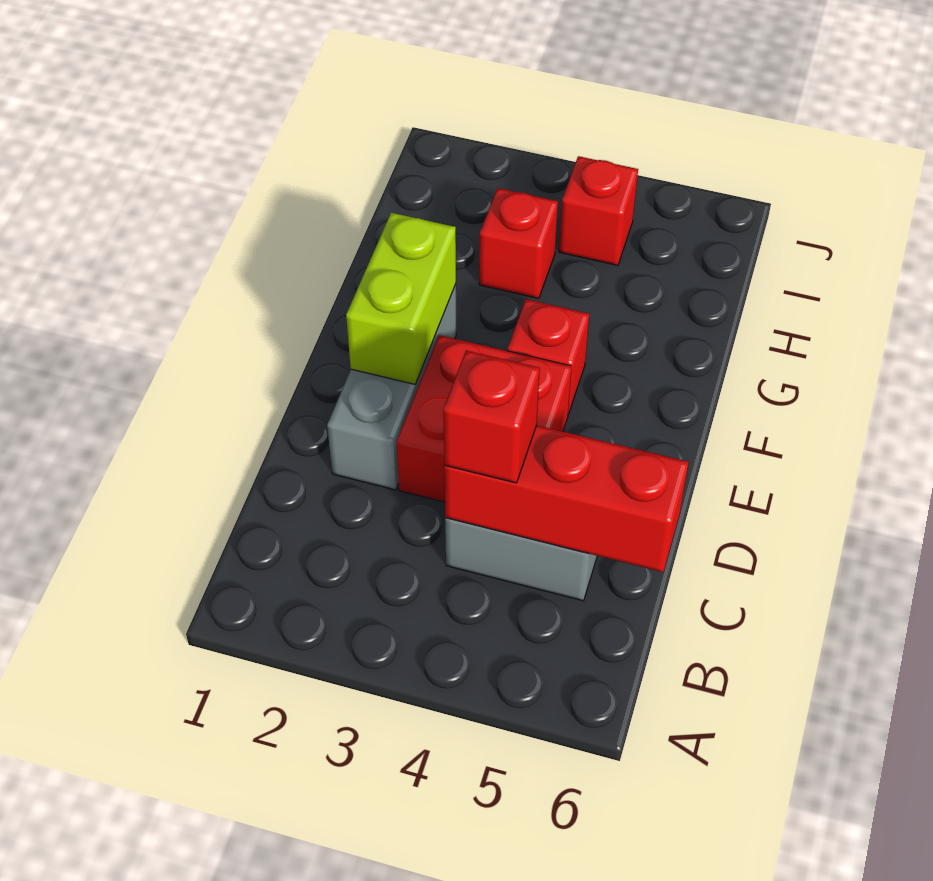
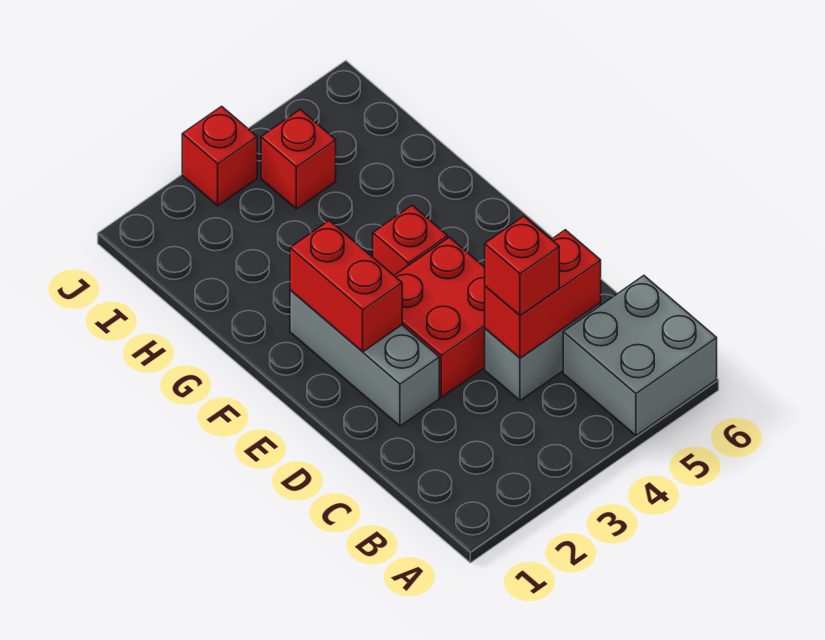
none -> grey 2x2 brick [563,276,717,436]
red 1x3 brick [444,425,689,572] -> red 1x2 brick [485,230,601,358]
lime 1x2 brick [346,213,456,384] -> red 1x2 brick [290,220,402,352]
red 1x1 brick [479,188,558,299] -> red 1x1 brick moved to [182,106,257,206]

